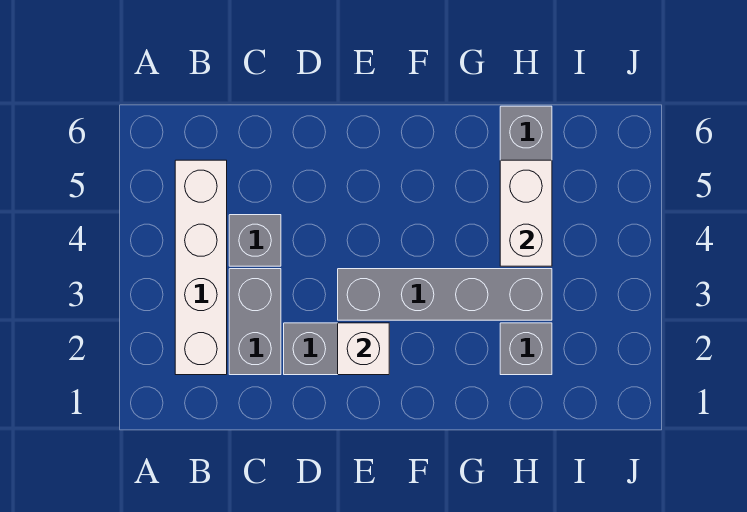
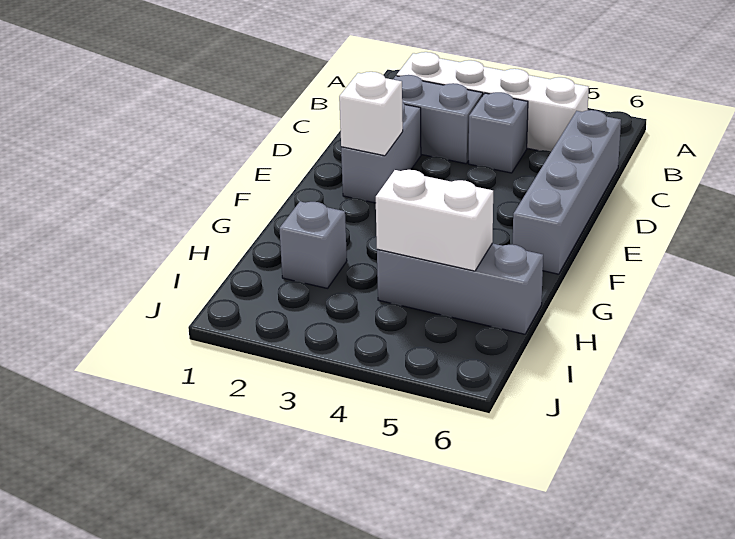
grey 1x4 brick [338,269,552,320] -> grey 1x4 brick moved to [513,110,621,274]

